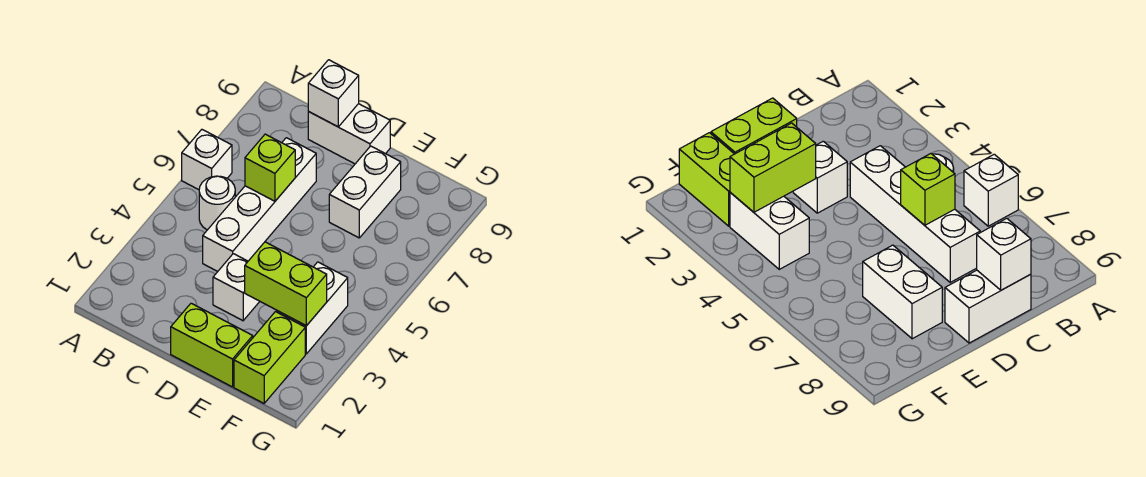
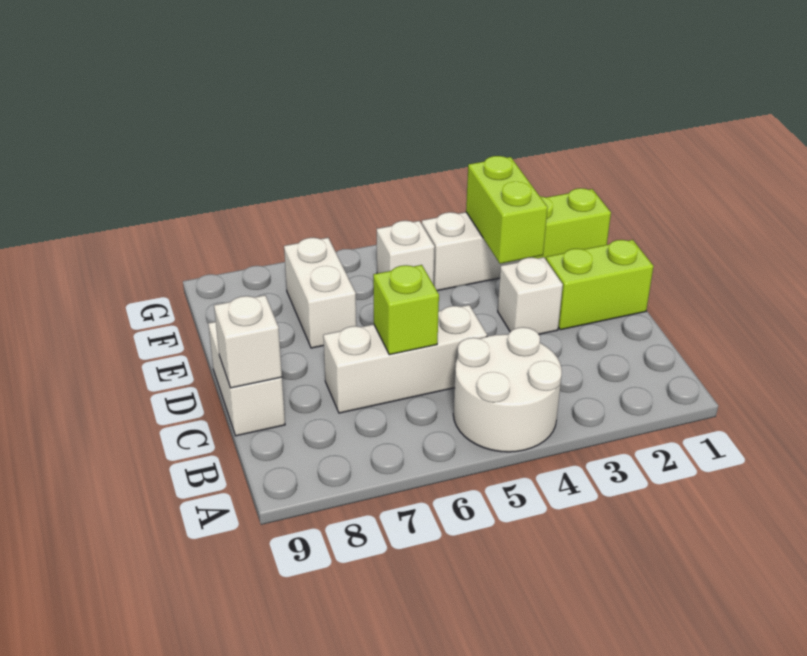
white 1x1 brick [182,130,232,190] -> white 1x1 brick moved to [377,221,435,283]
white 1x1 round brick [199,176,235,230] -> white 2x2 round brick [453,327,562,452]
white 1x4 brick [203,138,316,271] -> white 1x3 brick [323,305,487,413]
lime 1x2 brick [171,303,253,387] -> lime 1x2 brick turned to [546,240,654,330]
white 1x2 brick [329,146,401,238] -> white 1x2 brick turned to [284,238,356,348]

